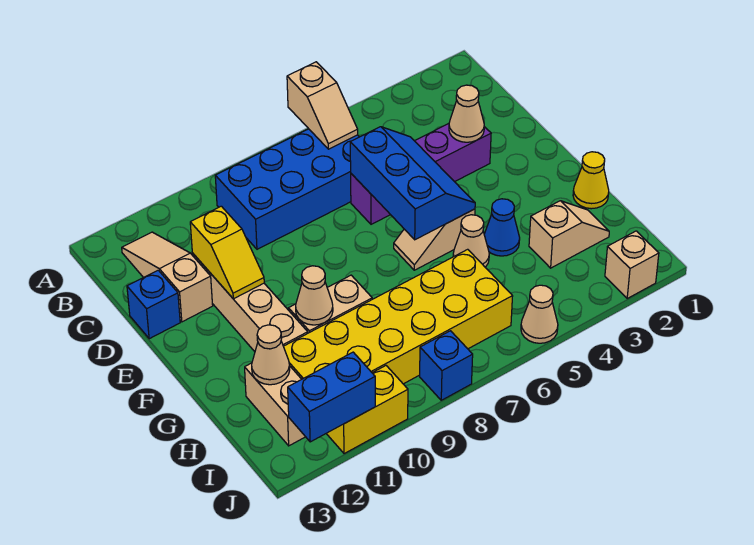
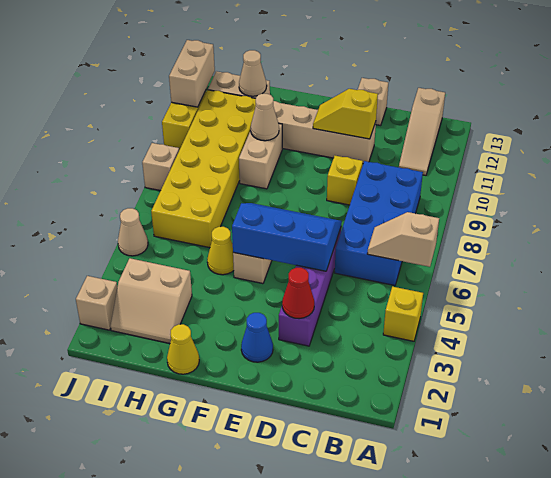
none -> yellow 1x1 brick [383,287,423,341]
tan 1x3 slope [122,232,213,322] -> tan 1x3 slope turned to [399,88,445,175]
tan 1x1 cone [449,85,484,142] -> red 1x1 cone [282,268,314,319]
blue 2x3 slope [350,127,475,240] -> blue 2x3 slope turned to [232,203,342,271]
none -> yellow 1x1 brick [327,156,363,205]
blue 1x1 brick [127,270,180,339] -> tan 1x1 brick [358,78,388,126]
blue 1x1 cone [484,199,520,256] -> blue 1x1 cone moved to [241,313,273,362]
tan 1x1 cone [453,215,489,267] -> yellow 1x1 cone [207,227,234,275]
tan 1x2 slope [529,201,609,268] -> tan 2x2 slope [111,258,192,344]
blue 1x1 brick [420,331,473,400] -> tan 1x1 brick [142,143,179,191]
blue 1x2 brick [288,352,375,442] -> tan 1x2 brick [169,40,215,107]

